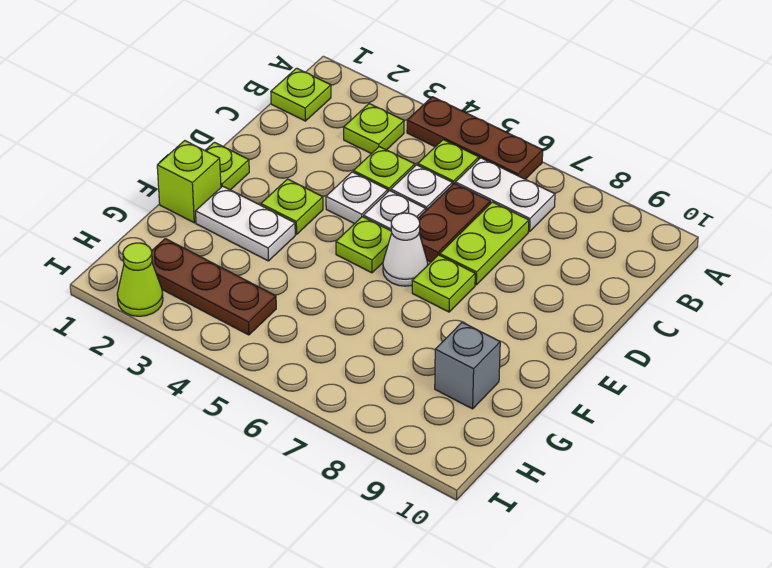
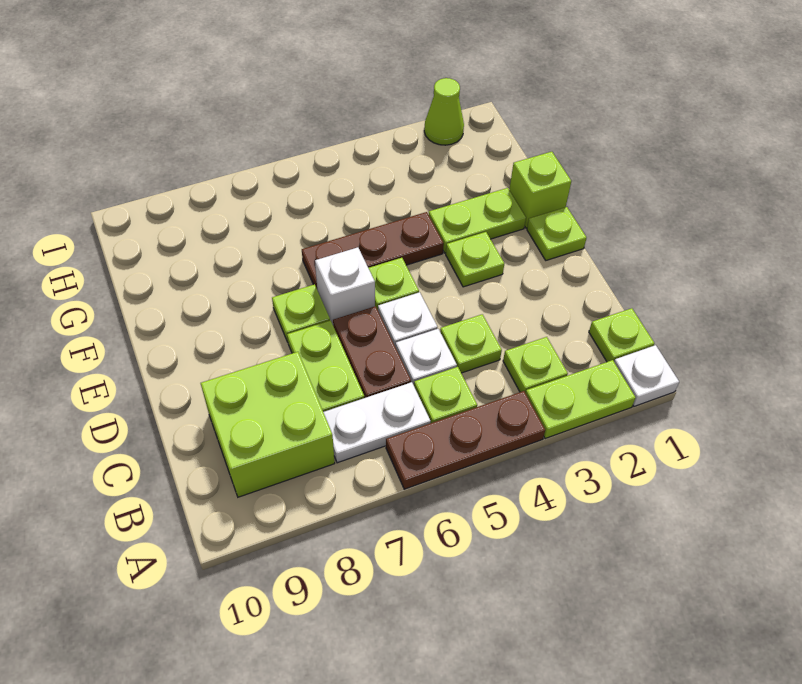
none -> lime 1x2 plate [526,360,636,439]
none -> lime 2x2 brick [201,352,335,497]
white 1x1 plate [326,172,388,224] -> white 1x1 plate moved to [614,345,679,406]
white 1x1 cone [383,213,428,286] -> white 1x1 brick [315,247,375,324]
white 1x2 plate [196,186,295,261] -> lime 1x2 plate [429,188,526,253]
grey 1x1 brick [435,322,500,409] -> none
brown 1x3 plate [152,239,276,335] -> brown 1x3 plate moved to [302,212,444,288]

